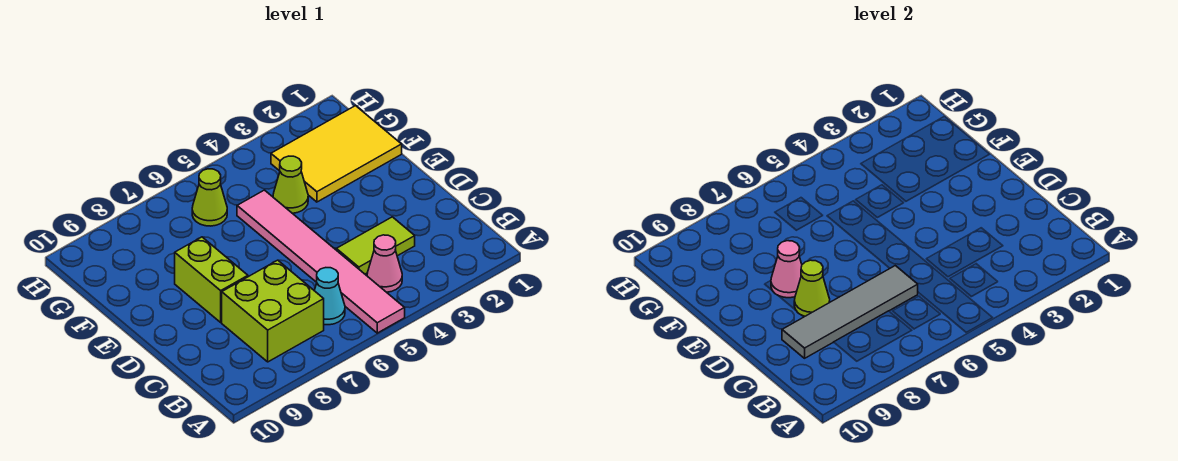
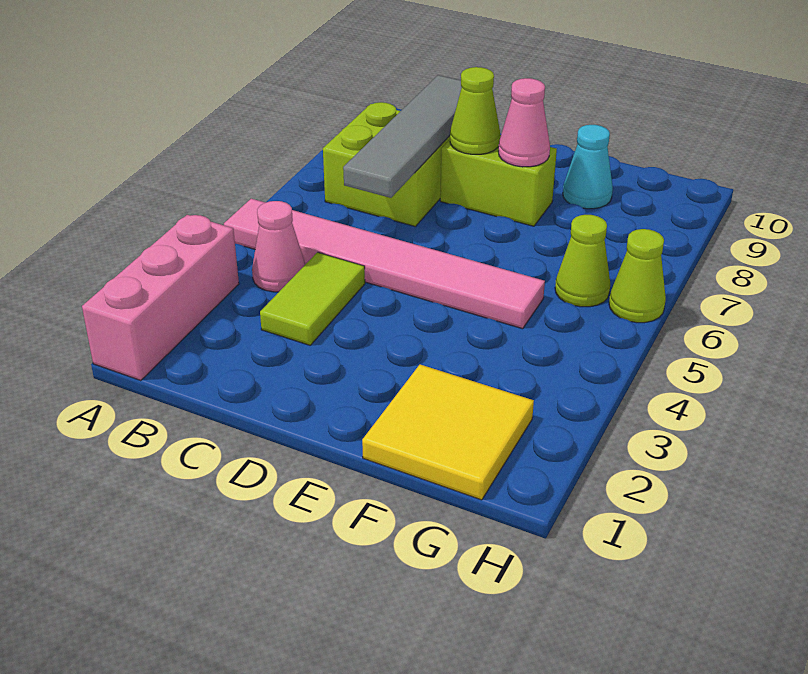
none -> pink 1x3 brick [82,215,239,381]
cyan 1x1 cone [314,268,345,325] -> cyan 1x1 cone moved to [563,125,613,209]
yellow 2x3 tile [271,106,402,202] -> yellow 2x2 tile [362,365,534,500]
lime 1x1 cone [273,156,308,213] -> lime 1x1 cone moved to [609,229,666,323]

